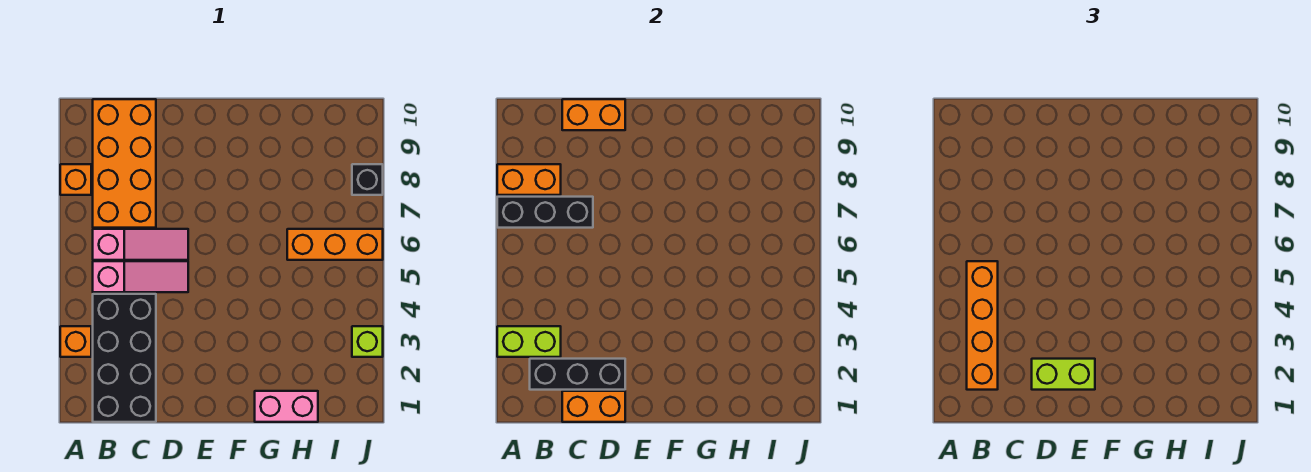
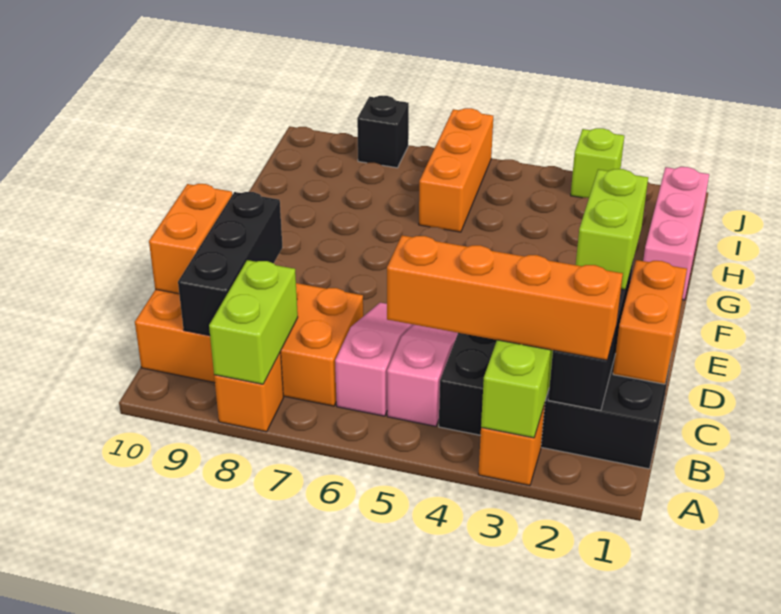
black 1x3 brick [497,197,593,228] -> black 1x3 brick moved to [178,192,282,336]
orange 1x2 brick [497,164,561,195] -> lime 1x2 brick [209,260,298,384]
pink 1x2 brick [255,391,318,422] -> pink 1x3 brick [643,167,709,300]

